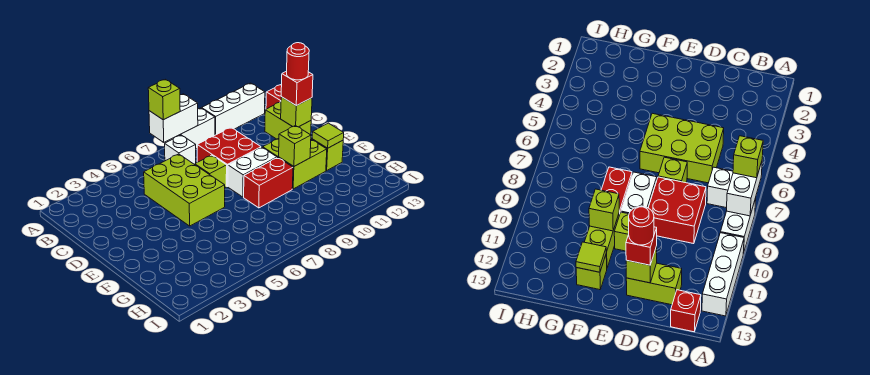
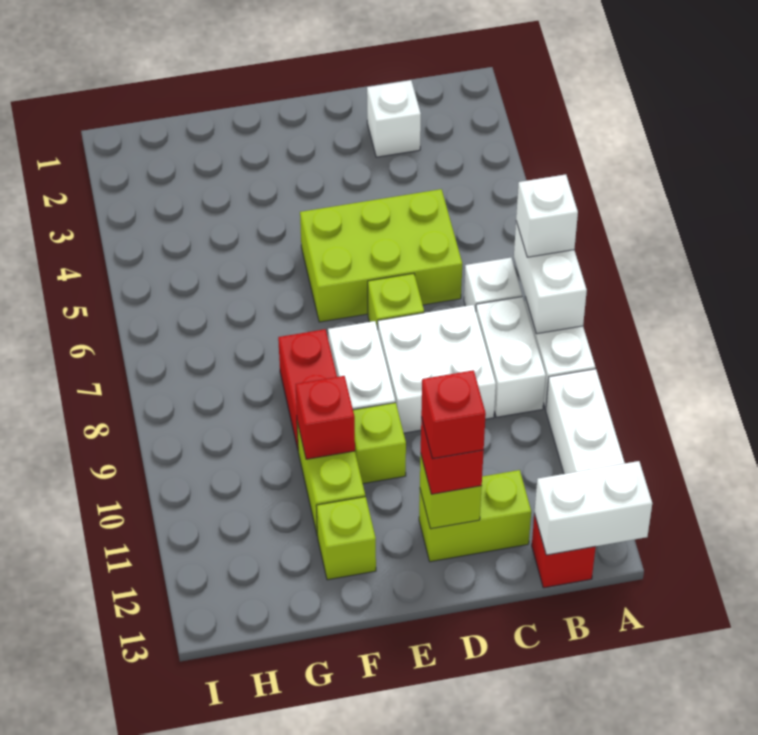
lime 1x1 brick [148,79,180,120] -> white 1x1 brick [516,175,578,257]
none -> white 1x2 brick [534,461,652,555]
none -> white 1x2 brick [476,297,546,417]
none -> white 1x1 brick [367,80,421,157]
red 2x2 brick [197,127,261,187] -> white 2x2 brick [378,305,496,433]
red 1x1 round brick [287,43,309,80] -> red 1x1 brick [421,370,486,459]
lime 1x1 brick [279,125,311,166] -> red 1x1 brick [296,376,355,459]
lime 1x1 tile [312,123,344,148] -> none

